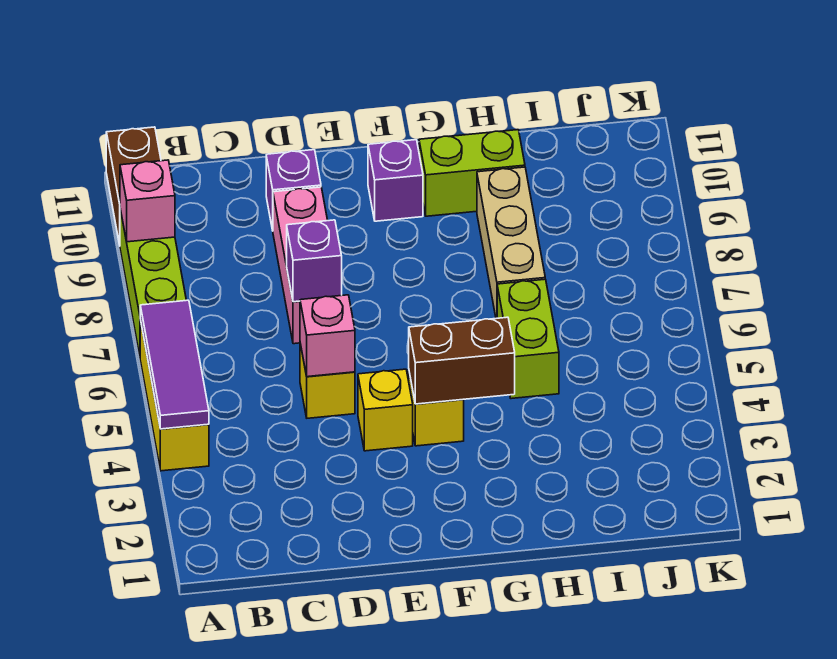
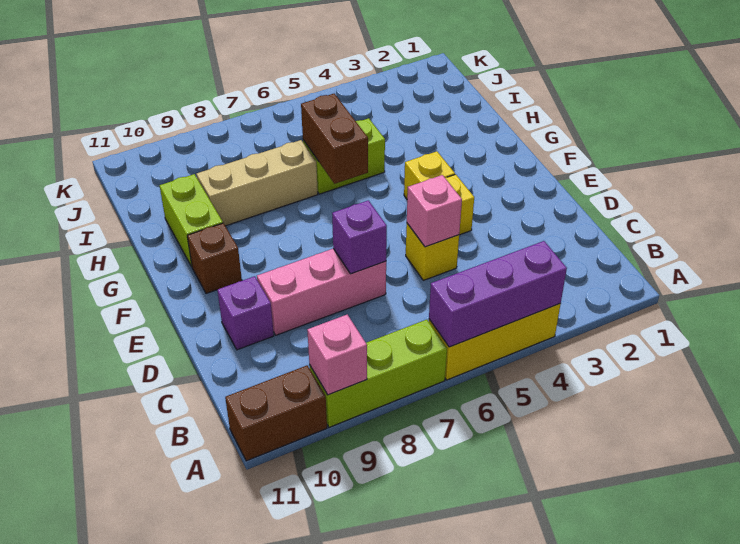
purple 1x3 tile [140,300,209,429] -> purple 1x3 brick [429,241,567,347]
brown 1x2 brick [409,317,515,404] -> brown 1x2 brick moved to [301,94,368,184]
purple 1x1 brick [368,140,423,221] -> brown 1x1 brick [187,223,242,294]

